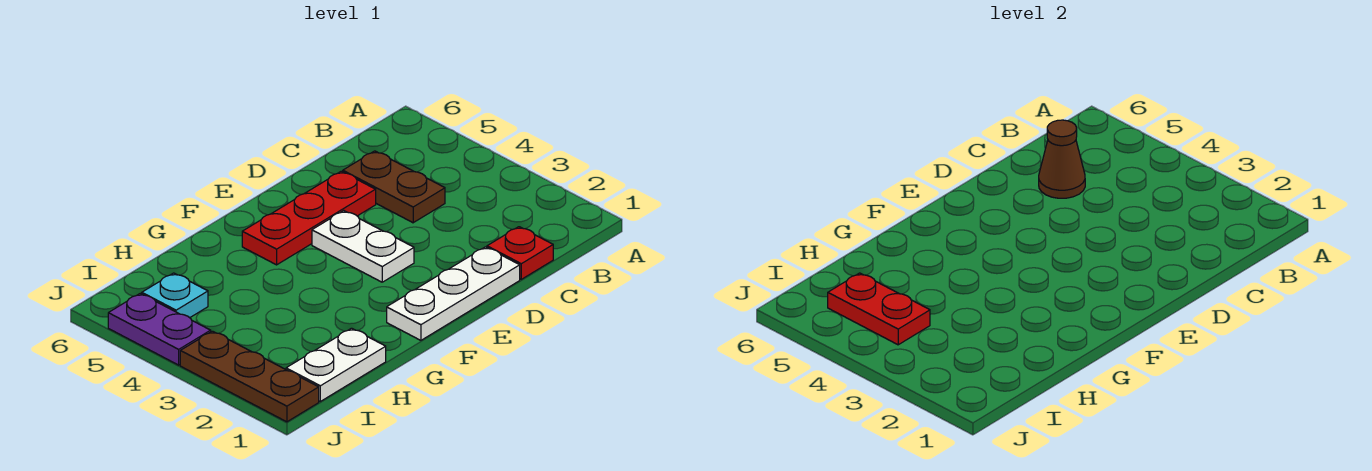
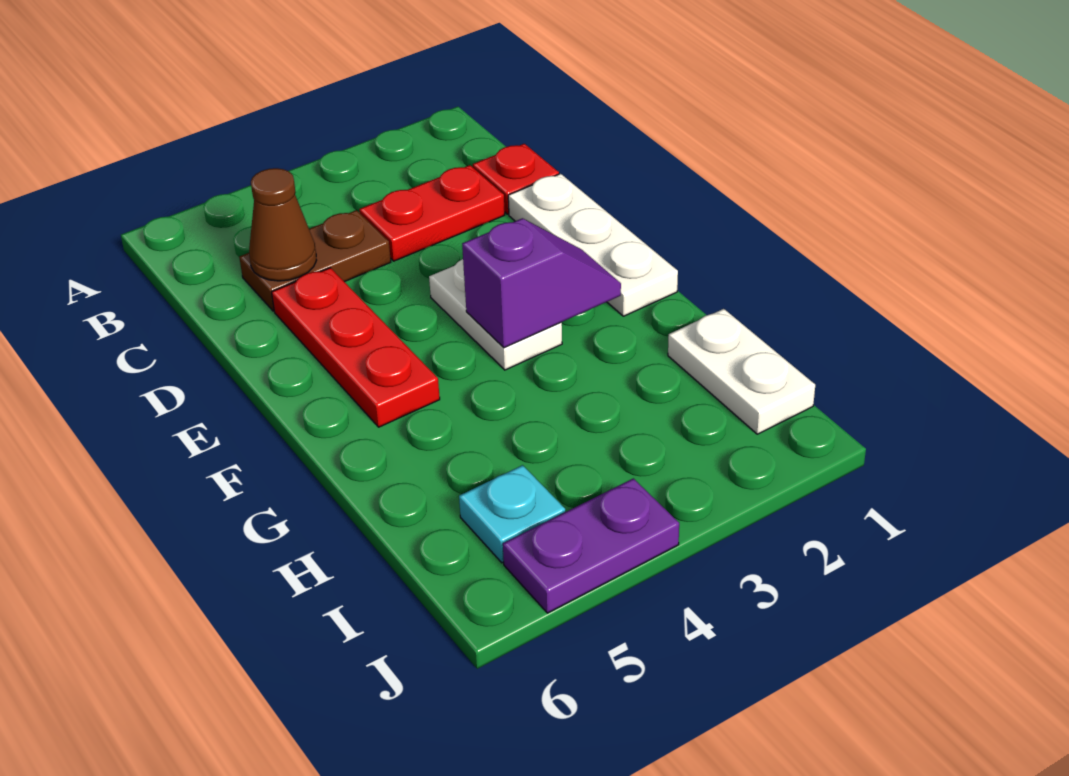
white 1x2 plate [312,211,414,282] -> white 1x2 plate turned to [429,259,562,370]
none -> purple 1x2 slope [462,218,621,348]
red 1x2 plate [828,273,930,345] -> red 1x2 plate moved to [359,165,505,261]
brown 1x3 plate [180,331,319,422] -> none

